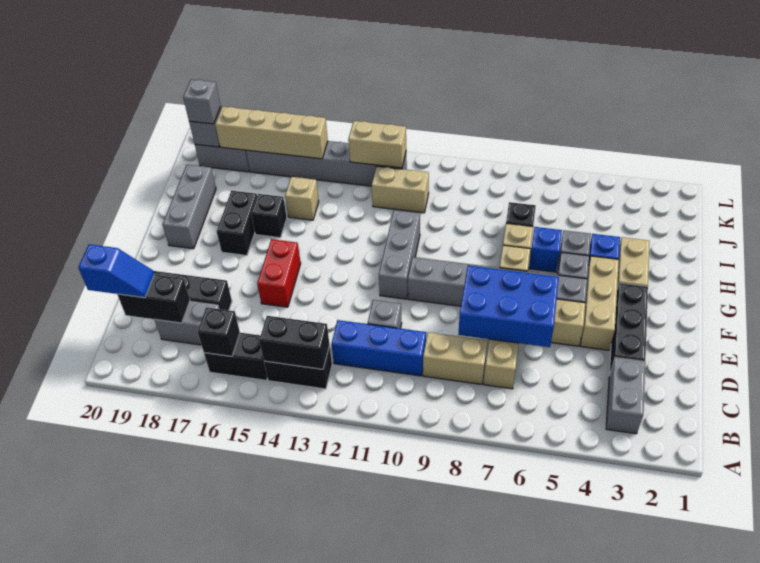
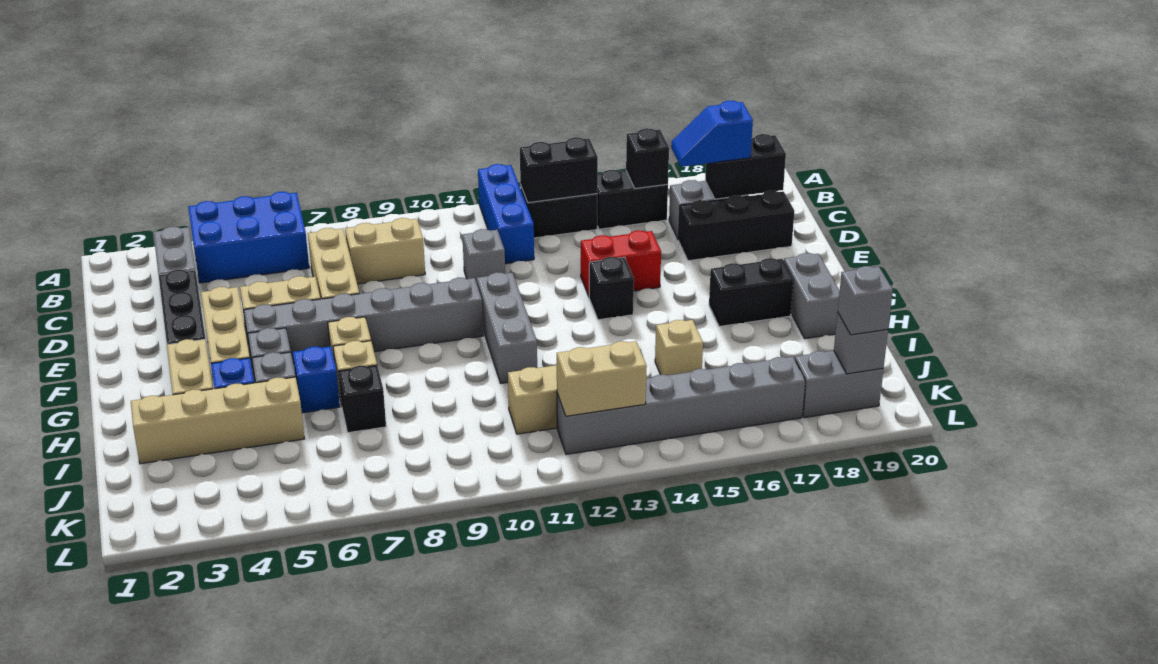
blue 1x3 brick [331,320,426,376] -> blue 1x3 brick turned to [478,164,534,264]
blue 1x2 slope [78,244,154,298] -> blue 1x2 slope moved to [671,101,753,167]
blue 2x3 brick [458,266,559,347] -> blue 2x3 brick moved to [188,192,309,283]
red 1x2 brick [257,239,301,307] -> red 1x2 brick turned to [581,230,661,296]
black 1x2 brick [217,191,257,256] -> black 1x2 brick turned to [709,258,794,326]
grey 1x3 brick [162,165,216,249] -> grey 1x2 brick [784,253,840,339]
black 1x1 brick [251,194,287,238] -> black 1x1 brick moved to [589,257,634,320]
tan 1x4 brick [215,107,328,159] -> tan 1x4 brick moved to [131,377,305,464]

